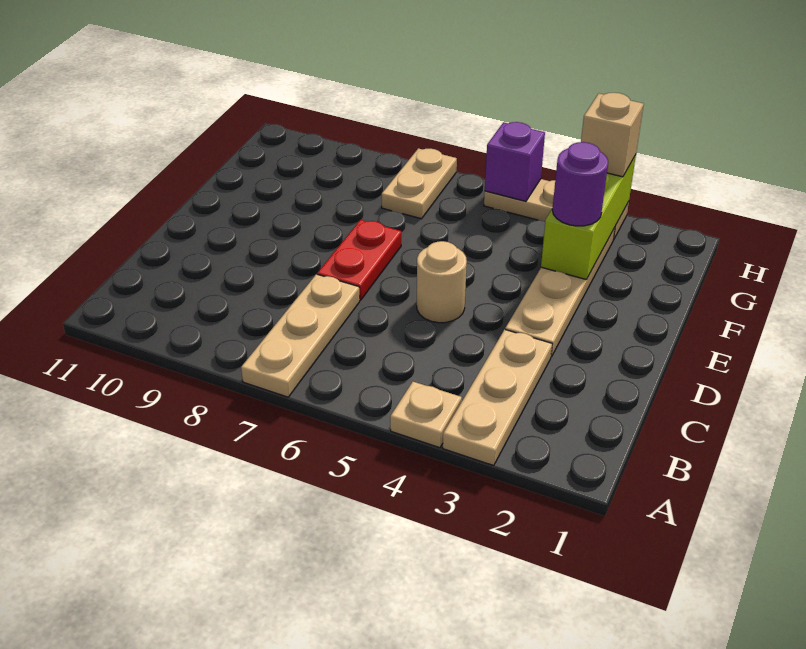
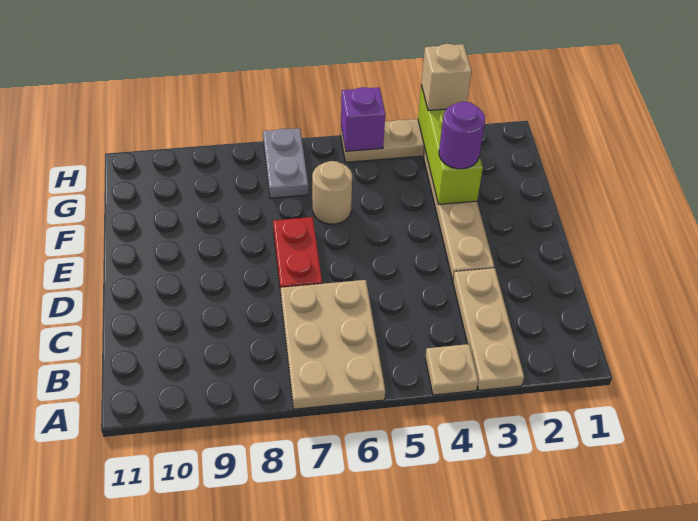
tan 1x3 plate [241,274,360,397] -> tan 2x3 plate [281,280,385,409]
tan 1x1 round brick [417,241,467,323] -> tan 1x1 round brick moved to [312,161,352,224]
tan 1x2 plate [382,148,457,219] -> grey 1x2 plate [263,128,308,198]

